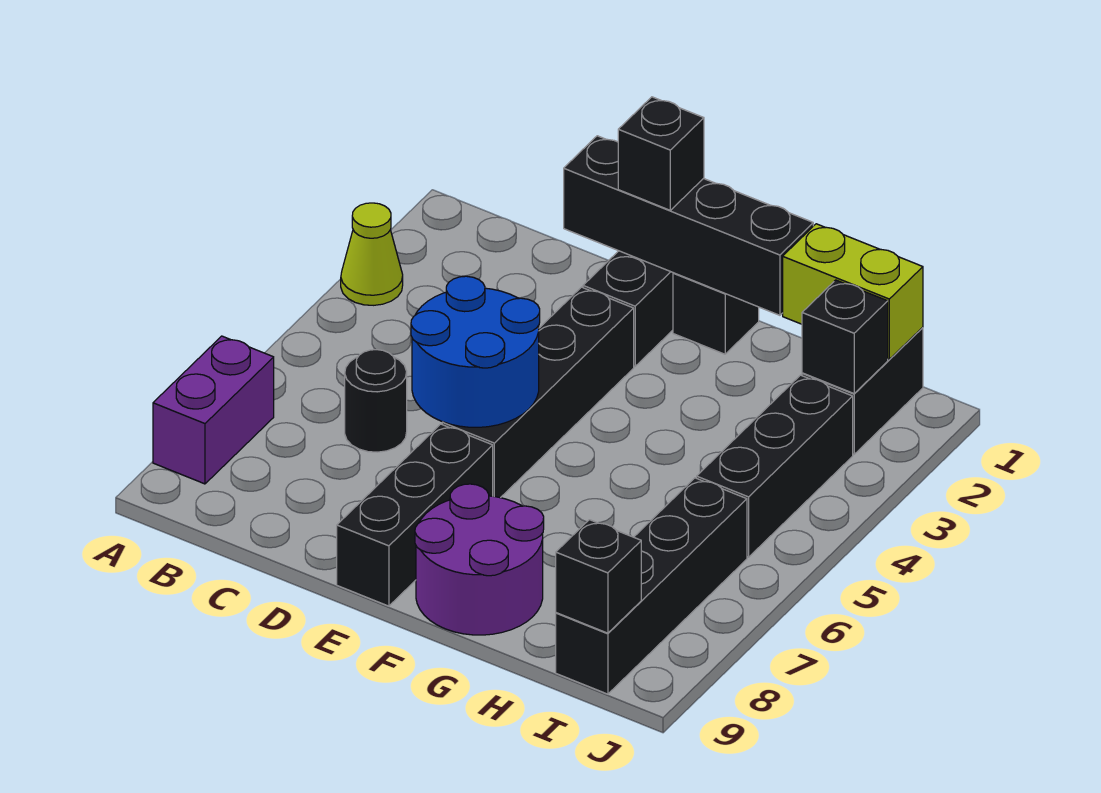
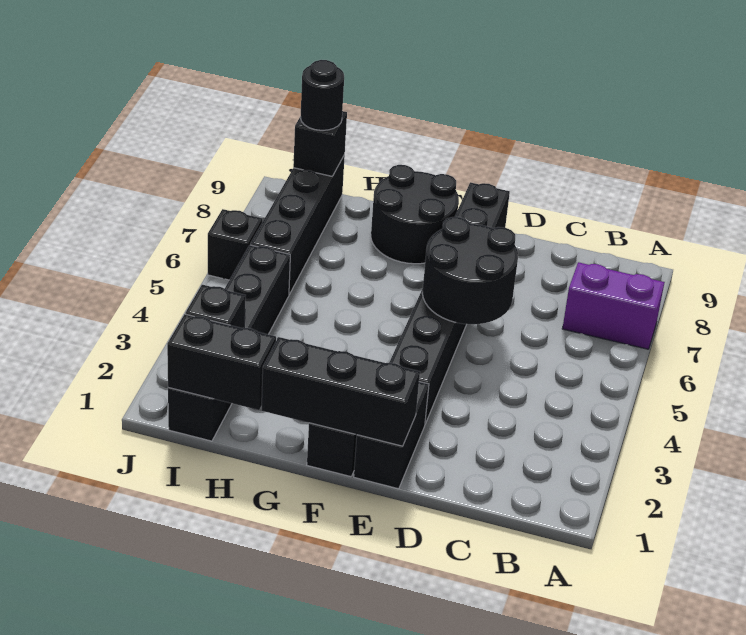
lime 1x1 cone [341,203,403,305] -> none
purple 1x2 brick [153,336,274,484] -> purple 1x2 brick turned to [562,262,665,349]
black 1x1 round brick [345,350,407,452] -> black 1x1 round brick moved to [300,60,344,130]
black 1x4 brick [564,136,813,315] -> black 1x3 brick [261,337,420,446]
blue 2x2 round brick [411,276,540,427] -> black 2x2 round brick [422,217,518,324]
black 1x1 brick [618,97,704,210] -> black 1x1 brick moved to [208,209,262,280]
purple 2x2 round brick [415,484,544,635] -> black 2x2 round brick [371,165,459,264]
lime 1x2 brick [783,224,923,359] -> black 1x2 brick [167,314,276,410]

